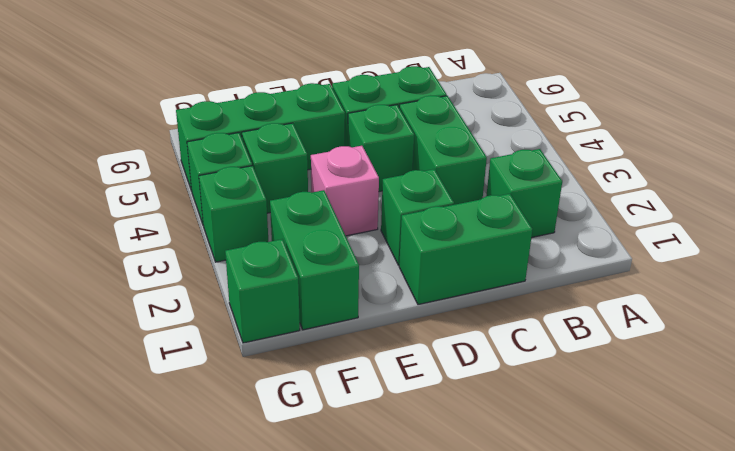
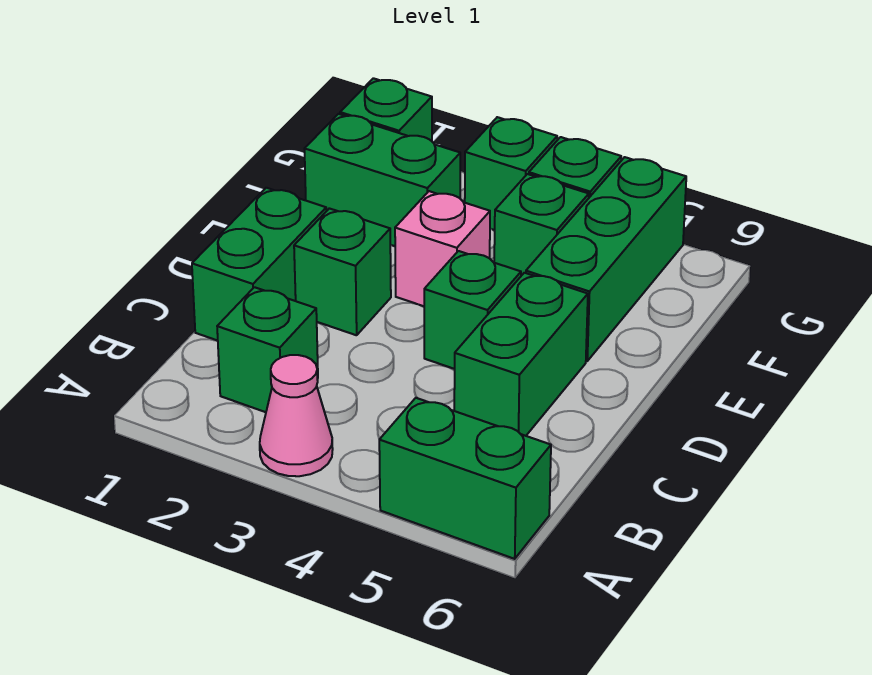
none -> pink 1x1 cone [260,355,333,476]
green 1x2 brick [399,95,487,205] -> green 1x2 brick moved to [379,398,551,559]

